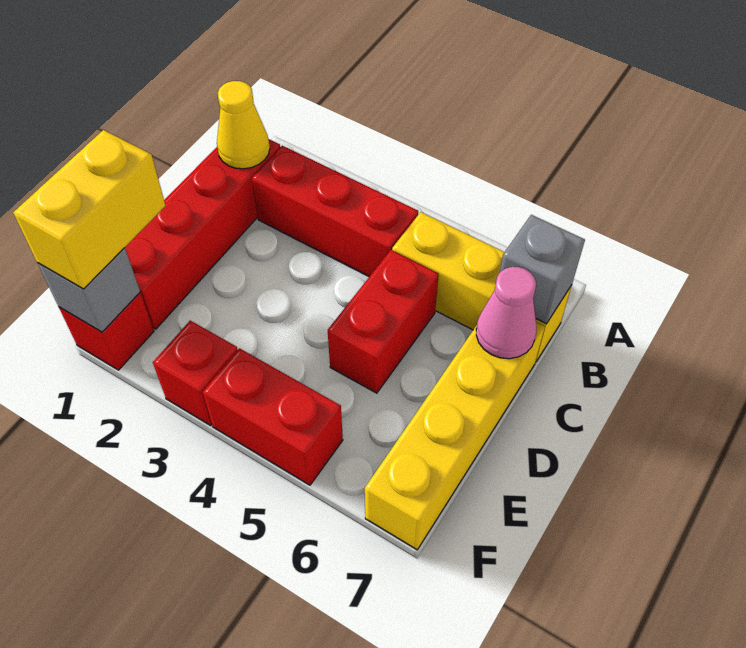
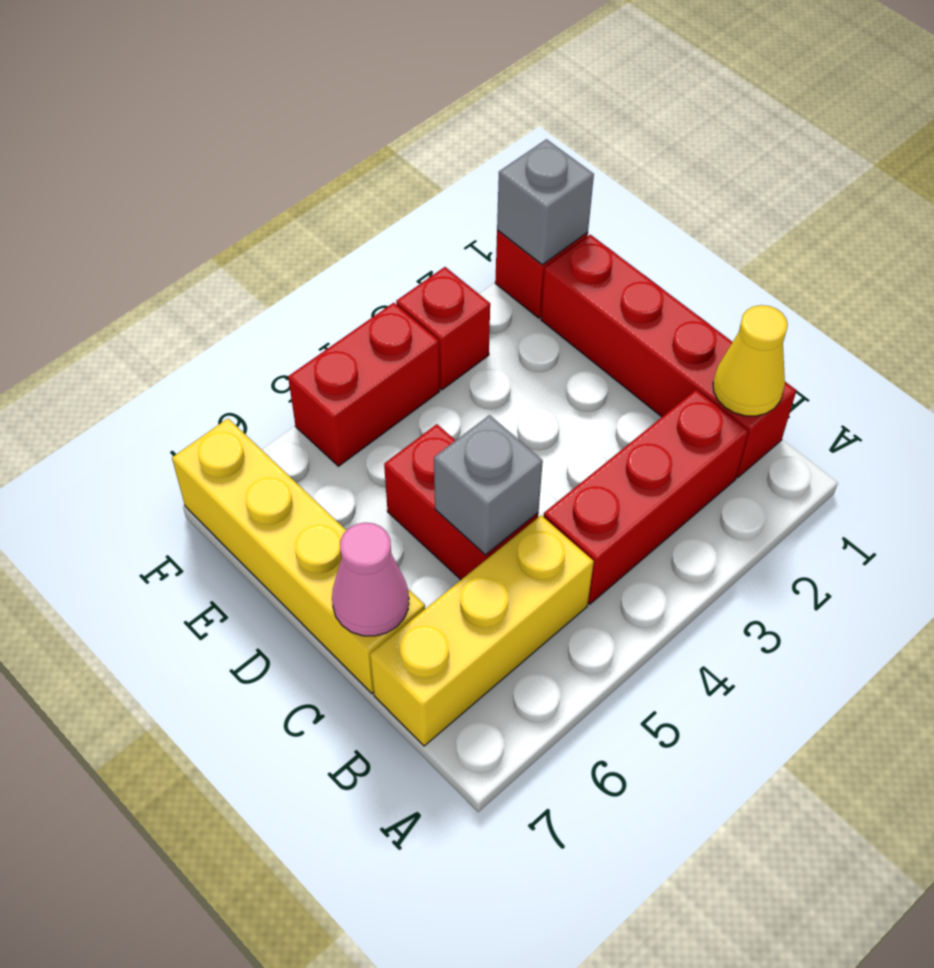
grey 1x1 brick [500,215,585,324] -> grey 1x1 brick moved to [434,415,543,555]
yellow 1x2 brick [13,130,166,289] -> none

